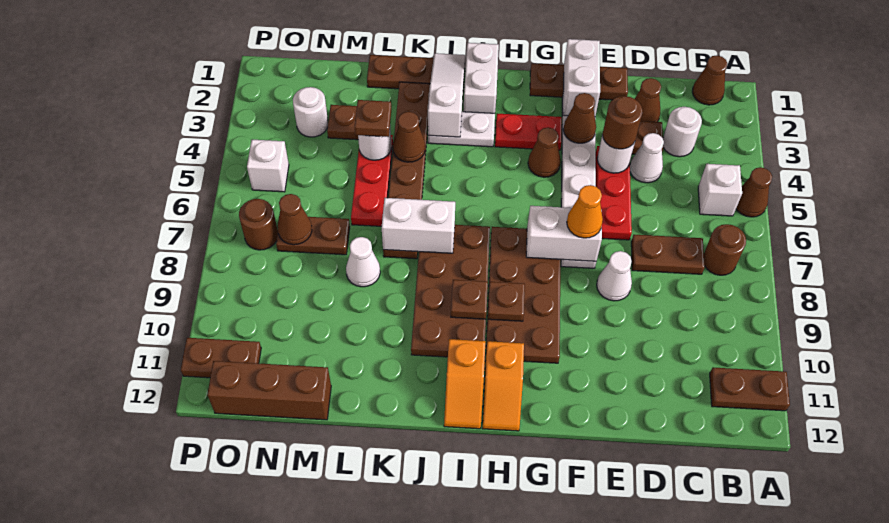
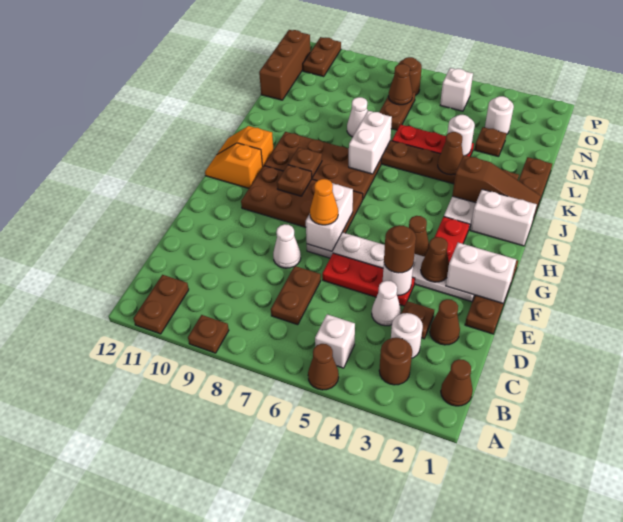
brown 1x1 round brick [704,224,746,275] -> brown 1x1 round brick moved to [379,338,412,385]
white 1x3 slope [428,53,465,137] -> brown 1x3 slope [452,155,541,215]
brown 1x1 plate [355,100,391,137] -> brown 1x1 plate moved to [188,315,229,353]

